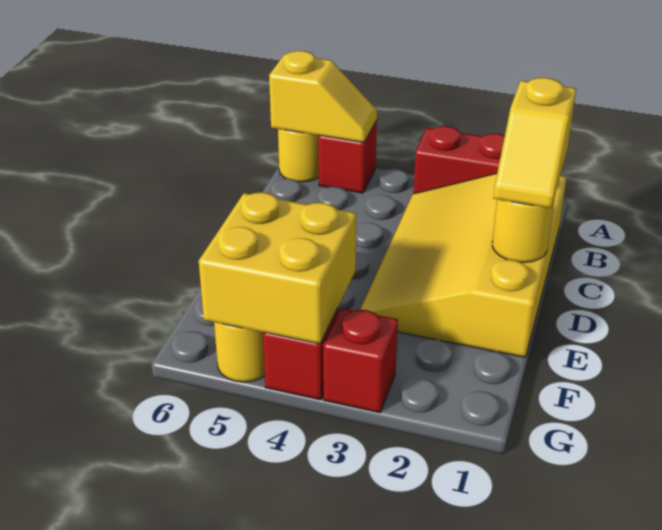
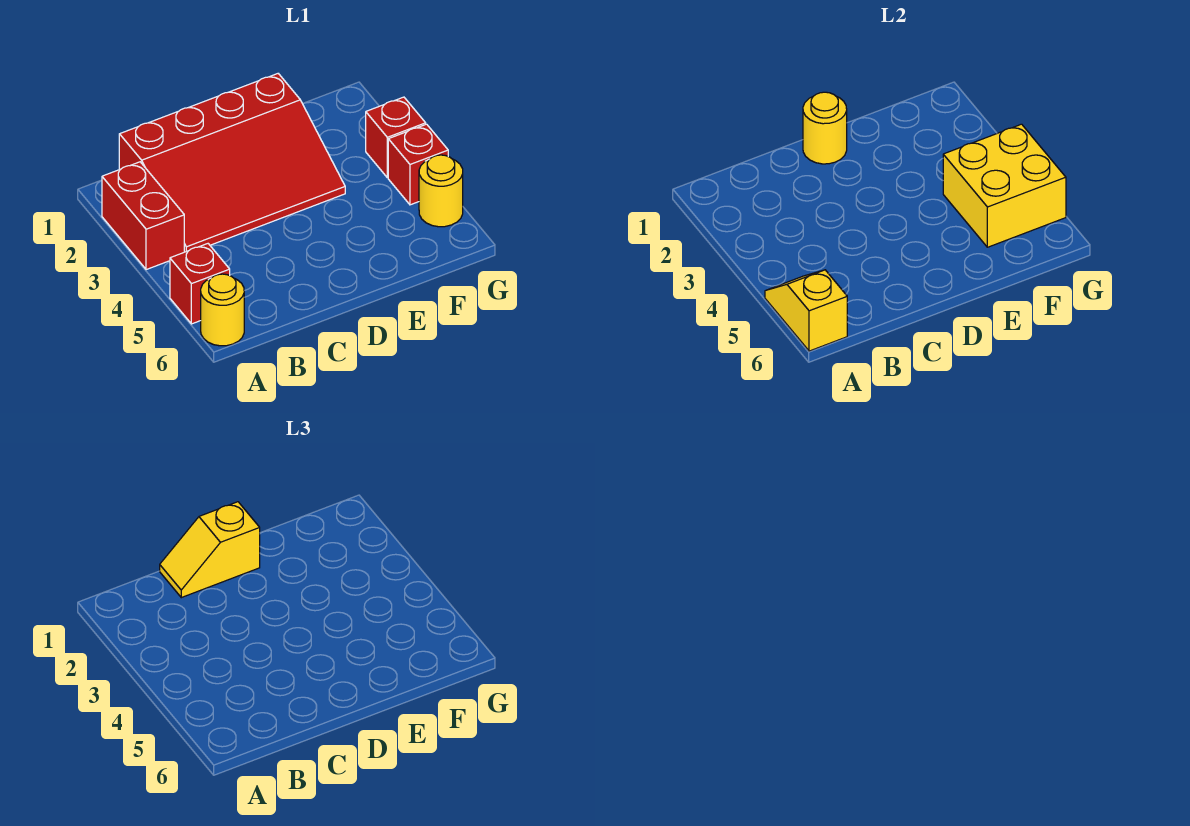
yellow 3x4 slope [360,173,567,357] -> red 3x4 slope [119,74,345,252]
yellow 1x2 slope [493,78,576,208] -> yellow 1x2 slope turned to [160,502,260,598]

